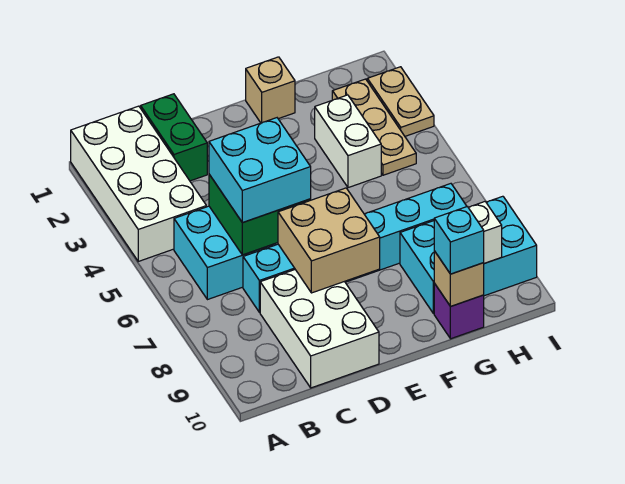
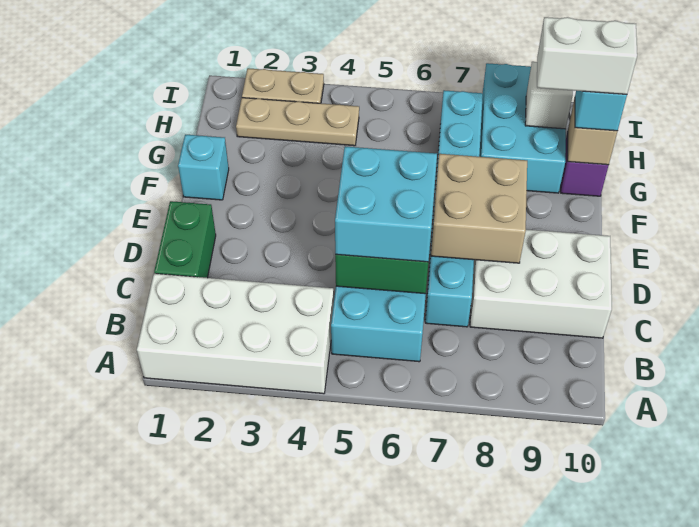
green 1x2 brick [141,94,207,181] -> green 1x2 brick turned to [154,201,216,278]
tan 1x1 brick [246,57,295,123] -> cyan 1x1 brick [178,135,229,200]
white 1x2 brick [315,95,381,188] -> white 1x2 brick moved to [537,17,637,94]

